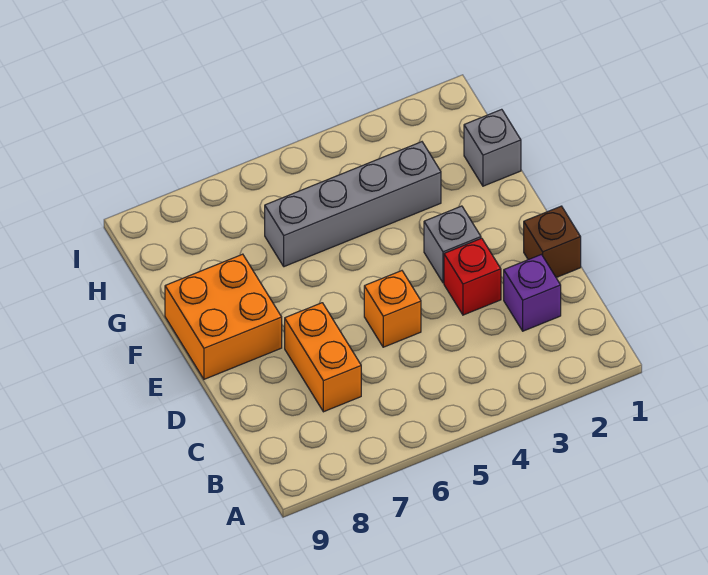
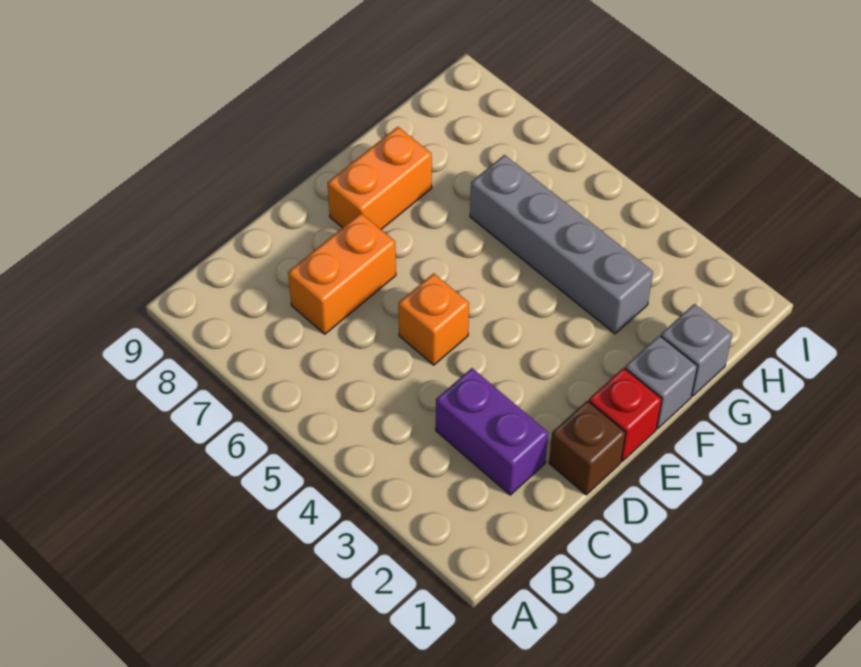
purple 1x1 brick [504,255,561,331] -> purple 1x2 brick [436,368,548,495]
red 1x1 brick [444,238,501,315] -> red 1x1 brick moved to [589,368,662,461]
grey 1x1 brick [424,206,481,283] -> grey 1x1 brick moved to [625,336,697,429]
orange 2x2 brick [165,254,282,379] -> orange 1x2 brick [328,127,432,229]

